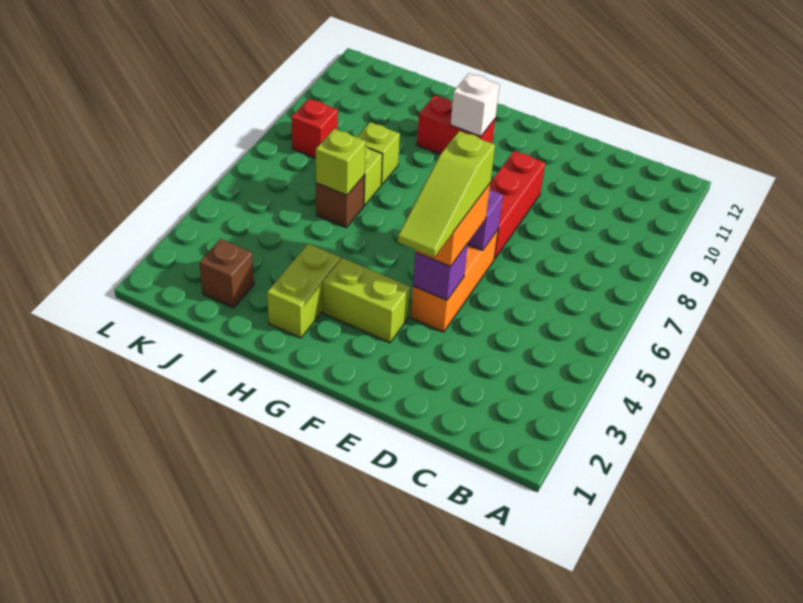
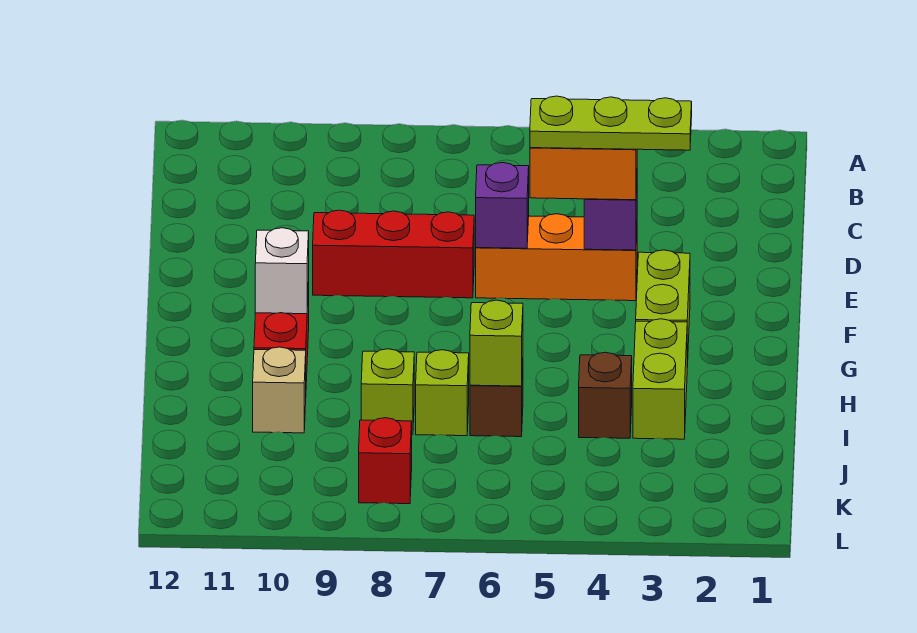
lime 1x3 slope [398,131,495,257] -> lime 1x3 plate [530,96,692,150]
lime 1x2 brick [267,244,341,338] -> lime 1x2 brick turned to [633,319,687,439]
none -> tan 1x1 brick [253,347,306,433]
brown 1x1 brick [199,239,254,308] -> brown 1x1 brick moved to [579,352,632,438]

